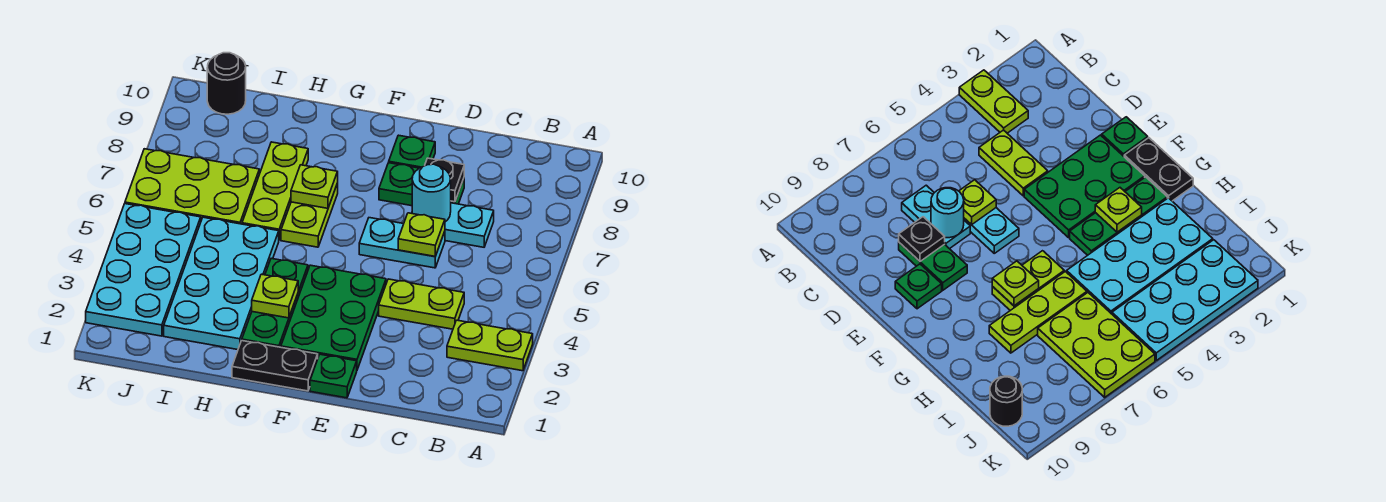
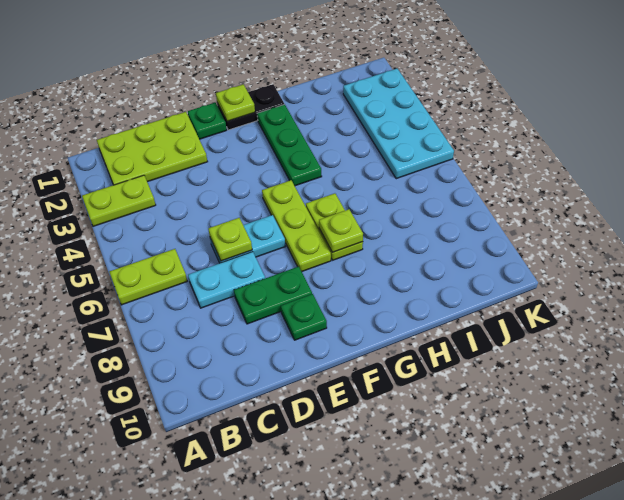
lime 1x2 plate [379,279,464,329] -> lime 1x2 plate moved to [109,249,187,305]
cyan 1x1 round brick [412,164,451,222] -> none
black 1x1 plate [425,158,464,202] -> none
green 2x3 plate [281,265,386,370] -> none
lime 1x1 plate [252,274,298,318] -> lime 1x1 plate moved to [216,84,255,121]
cyan 2x4 plate [164,217,279,350] -> none
lime 1x3 plate [242,142,308,240] -> lime 1x3 plate moved to [262,180,331,271]
lime 2x3 plate [125,149,259,224] -> lime 2x3 plate moved to [97,112,208,185]
black 1x1 round brick [207,53,246,114] -> none

